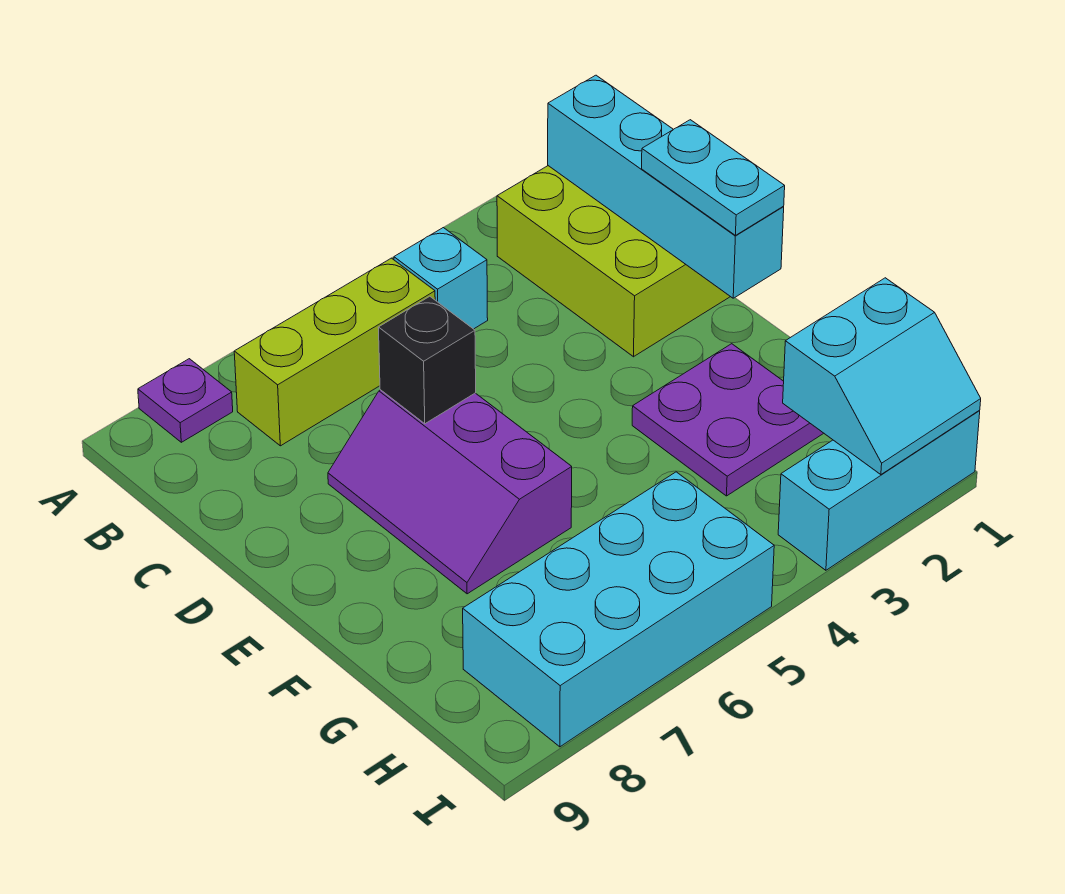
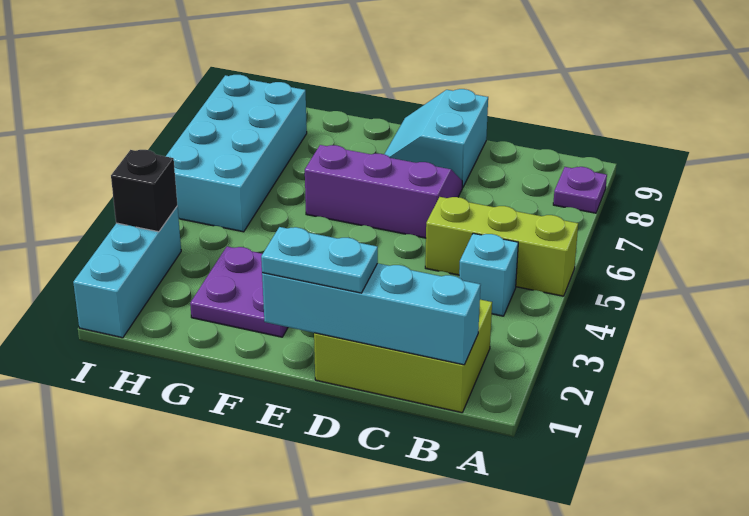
lime 1x3 brick [234,258,435,446] -> lime 1x3 brick turned to [425,197,578,296]
black 1x1 brick [378,296,476,424] -> black 1x1 brick moved to [111,150,177,232]
cyan 2x2 slope [783,278,981,475] -> cyan 2x2 slope moved to [385,89,488,188]

